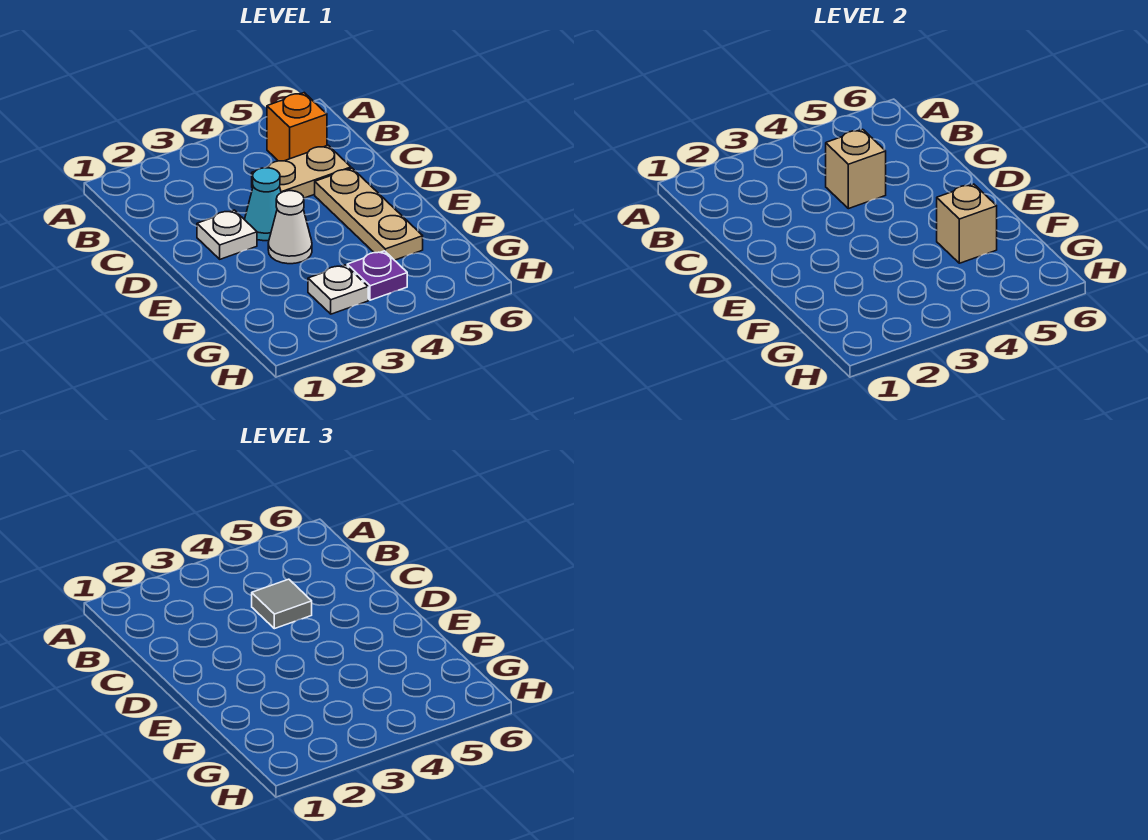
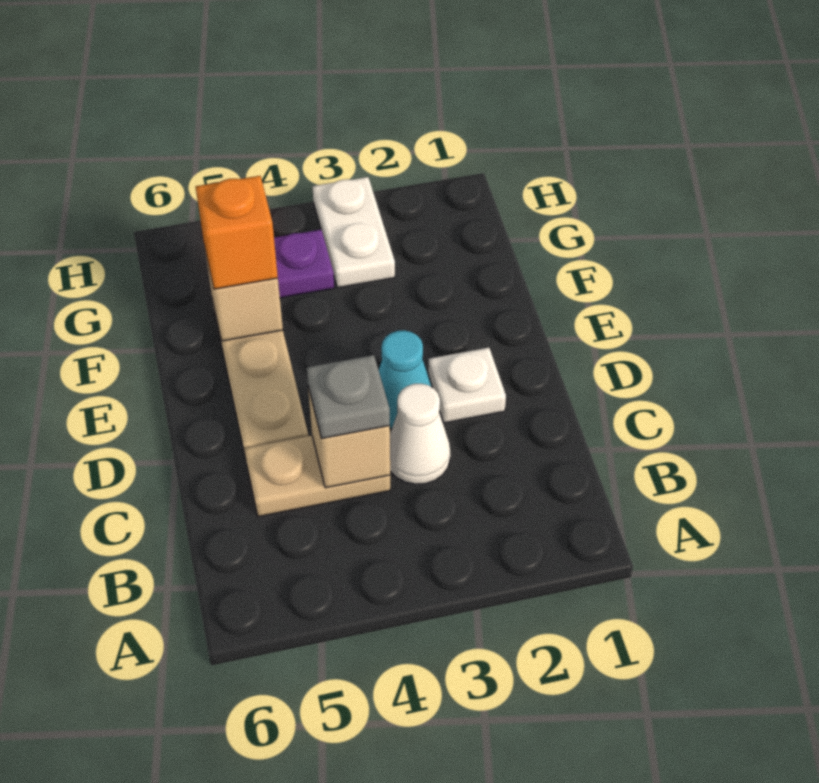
orange 1x1 brick [267,93,327,161] -> orange 1x1 brick moved to [196,176,278,289]
grey 1x1 tile [252,579,312,629] -> grey 1x1 plate [307,355,390,439]
white 1x1 cone [268,191,312,264] -> white 1x1 cone moved to [390,384,450,484]
white 1x1 plate [308,265,368,314] -> white 1x2 plate [312,177,395,288]

